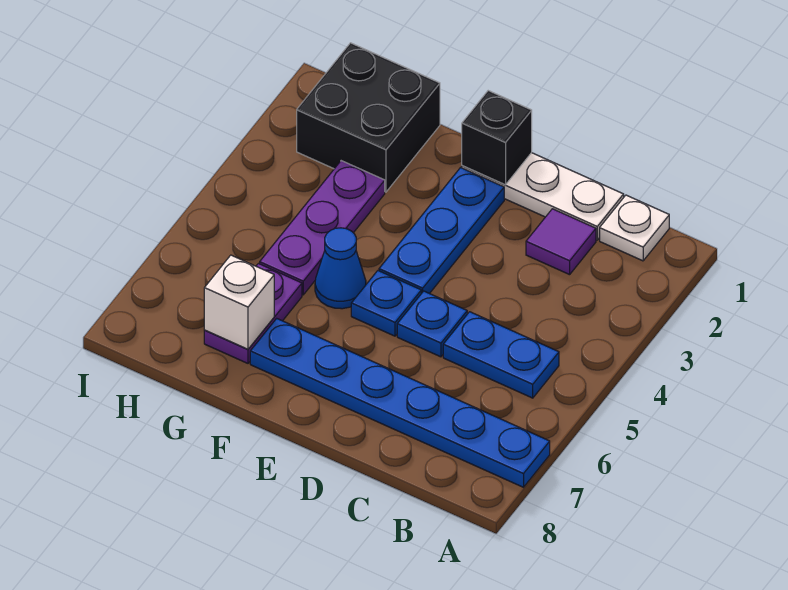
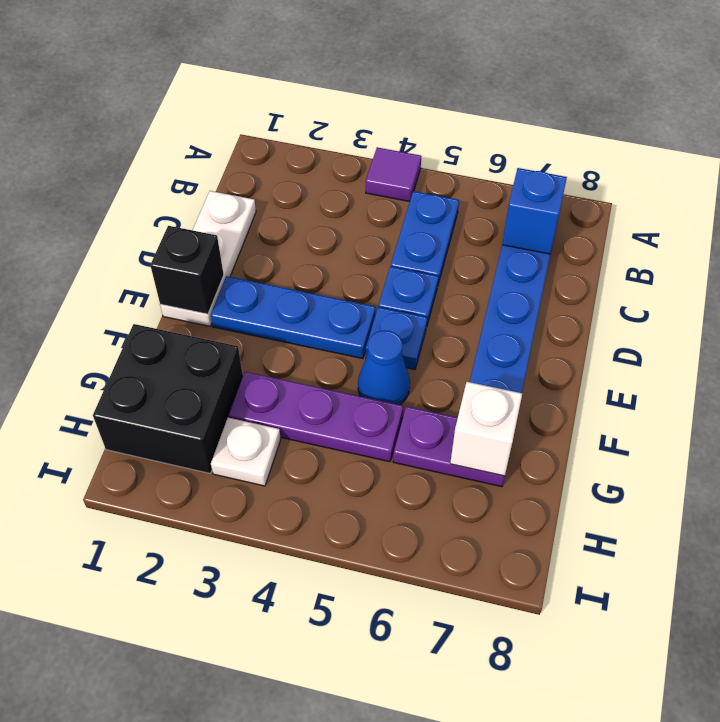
white 1x1 plate [600,195,669,261] -> white 1x1 plate moved to [211,418,281,486]
none -> blue 1x1 brick [502,168,567,254]
purple 1x1 tile [526,209,596,275] -> purple 1x1 tile moved to [366,147,421,202]

